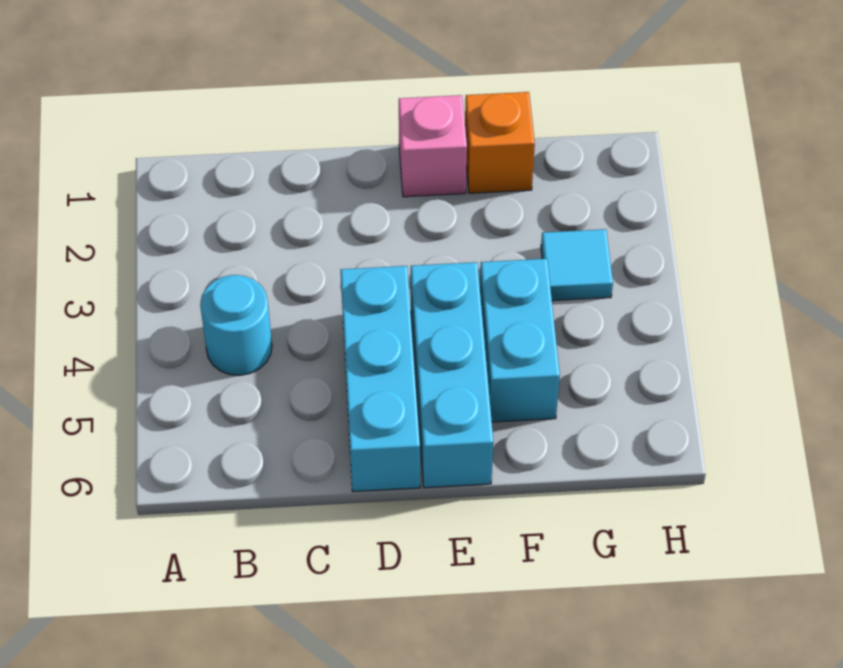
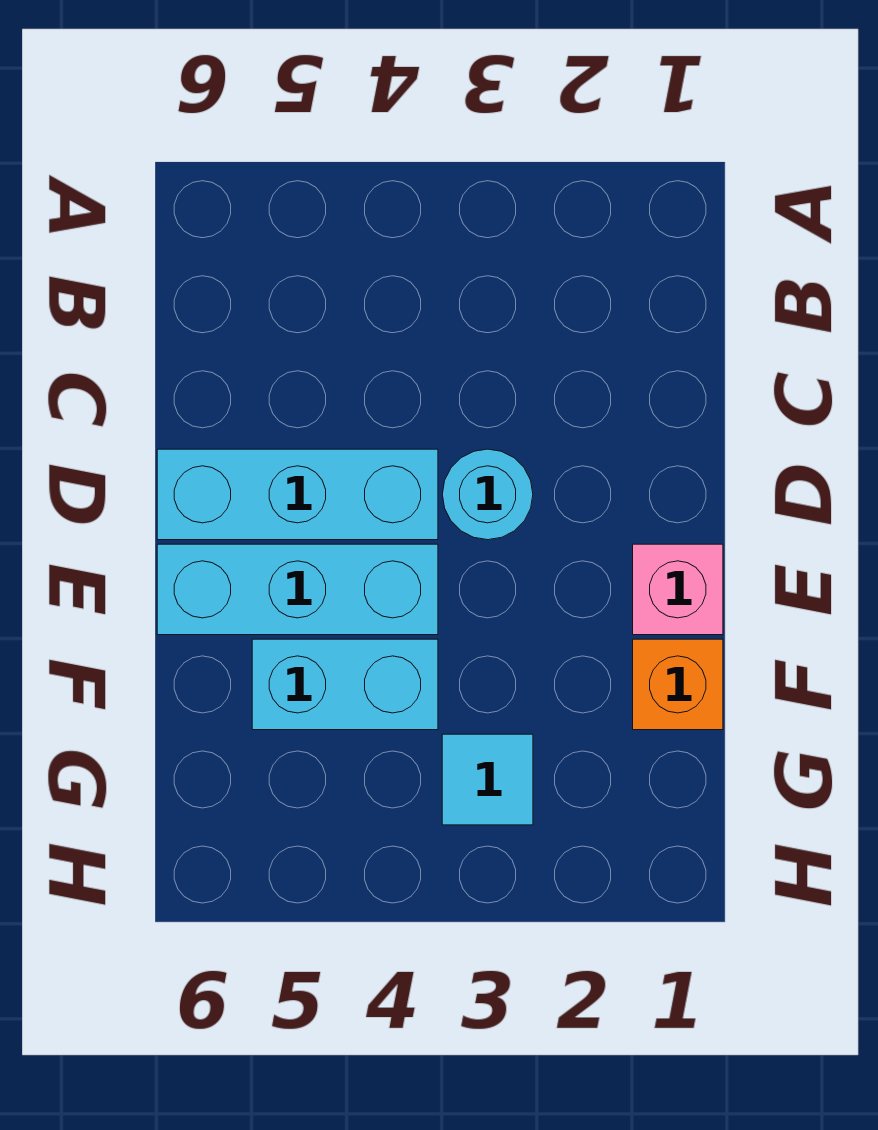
cyan 1x1 round brick [200,275,272,375] -> cyan 1x1 round brick moved to [442,449,533,540]

